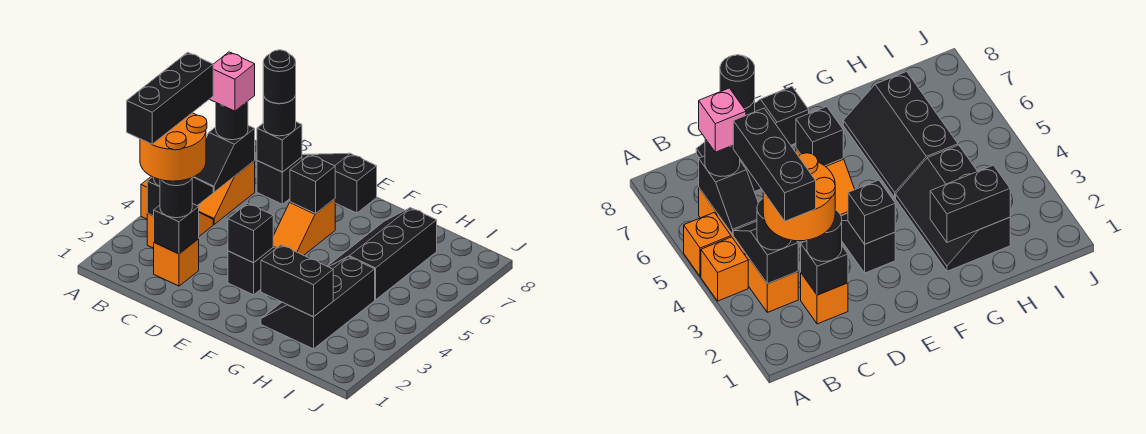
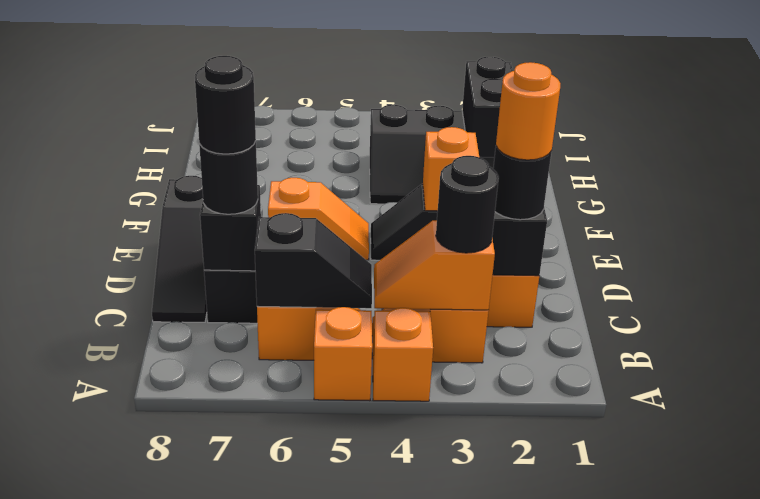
orange 2x2 round brick [140,113,207,181] -> orange 1x1 round brick [496,62,560,160]
black 1x3 brick [127,52,213,144] -> none
black 1x2 slope [147,177,213,216] -> orange 1x2 slope [374,220,495,310]
black 1x1 round brick [216,101,248,140] -> none
pink 1x1 brick [210,52,255,111] -> none
black 1x1 brick [228,203,273,263] -> orange 1x1 brick [423,127,479,211]
black 1x1 brick [290,154,335,213] -> none
black 2x3 slope [327,208,437,300] -> none

